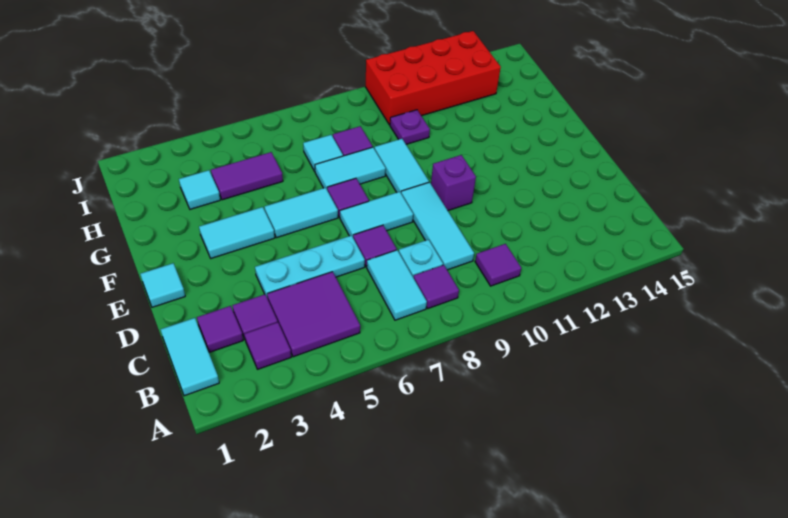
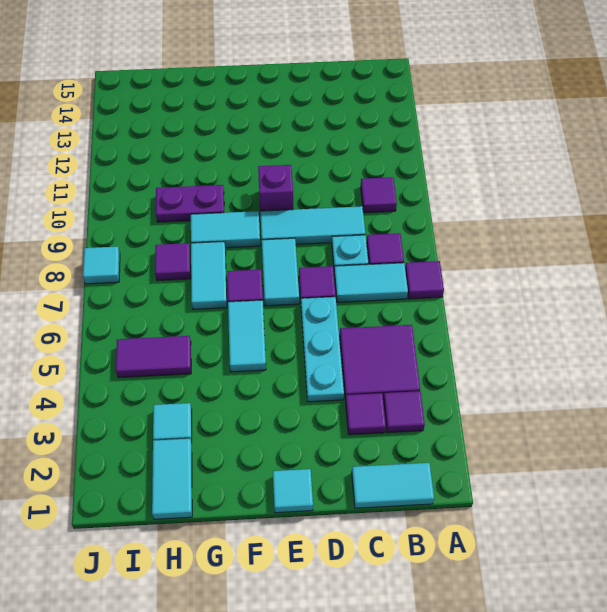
purple 1x1 tile [197,306,243,352] -> purple 1x1 tile moved to [405,261,444,299]
cyan 1x2 tile [199,207,275,258] -> cyan 1x2 tile moved to [152,439,192,519]
purple 1x2 tile [211,152,283,200] -> purple 1x2 tile turned to [116,336,191,378]
cyan 1x1 tile [303,135,343,171] -> cyan 1x1 tile moved to [83,246,120,284]
purple 1x1 plate [390,110,430,144] -> purple 1x2 plate [156,185,224,222]
red 2x4 brick [365,31,501,125] -> none

